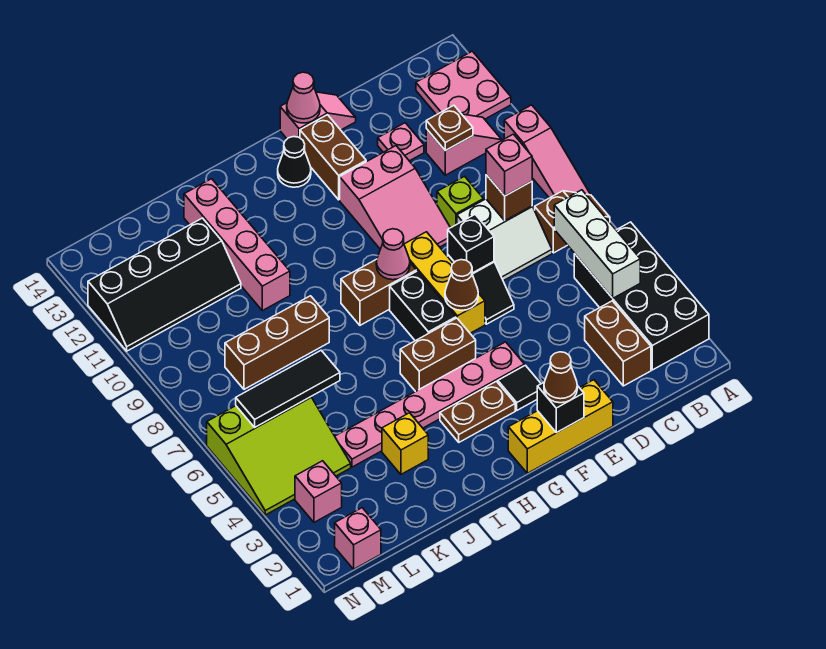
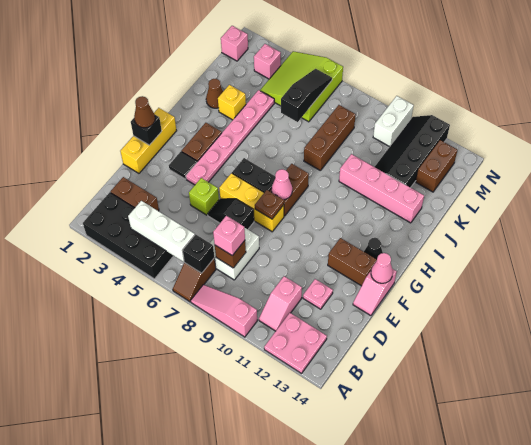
brown 1x1 plate [426,105,473,151] -> brown 1x1 plate moved to [255,190,284,219]
lime 1x1 brick [437,176,483,228] -> lime 1x1 brick moved to [189,178,219,215]
black 1x1 brick [448,215,494,273] -> black 1x1 brick moved to [182,234,214,273]
pink 2x3 slope [340,146,450,249] -> none
brown 1x1 cone [445,260,478,310] -> brown 1x1 cone moved to [206,79,223,108]
brown 1x2 brick [400,318,476,391] -> brown 1x2 brick moved to [416,140,457,192]
black 1x3 tile [236,350,340,427] -> black 1x3 slope [281,69,332,122]
none -> white 1x2 brick [373,96,414,147]

